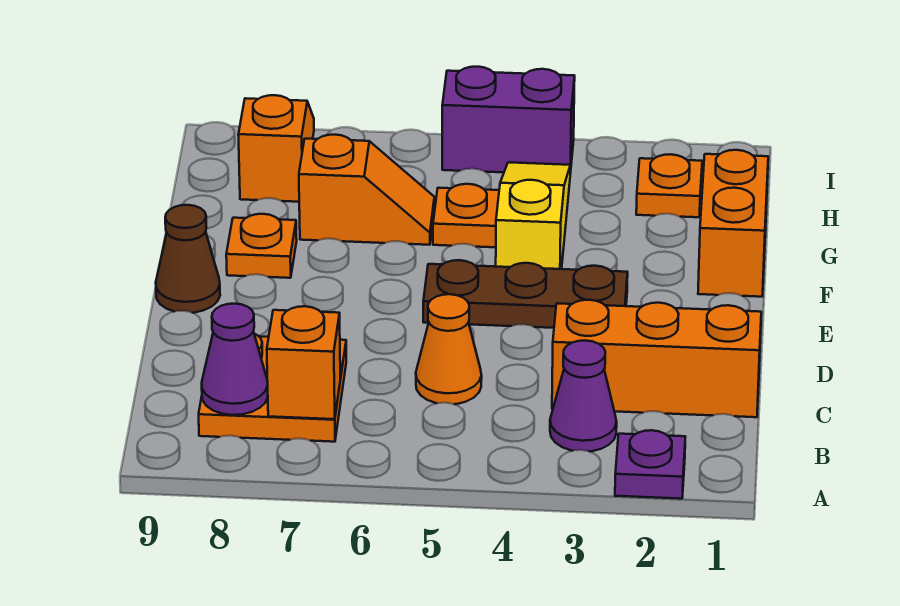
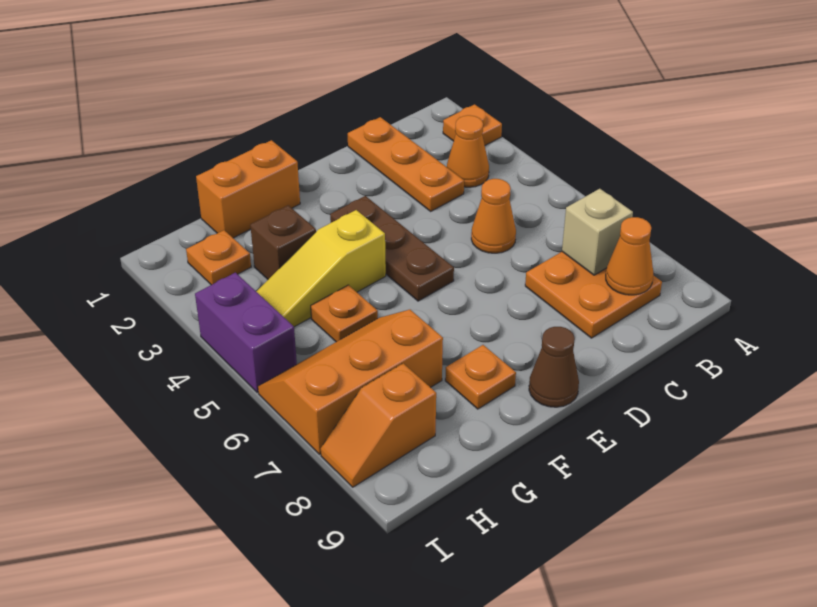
purple 1x1 plate [615,430,685,499] -> orange 1x1 plate [443,104,502,145]
purple 1x1 cone [550,340,617,451] -> orange 1x1 cone [447,115,489,187]
orange 1x1 brick [267,306,340,419] -> tan 1x1 brick [562,189,633,275]
purple 1x1 cone [202,304,268,415] -> orange 1x1 cone [606,217,653,295]
orange 1x3 brick [552,300,761,417] -> orange 1x3 plate [348,117,464,211]
none -> brown 1x1 brick [250,205,316,279]
orange 1x2 slope [299,135,434,245] -> orange 2x3 slope [258,310,443,454]

